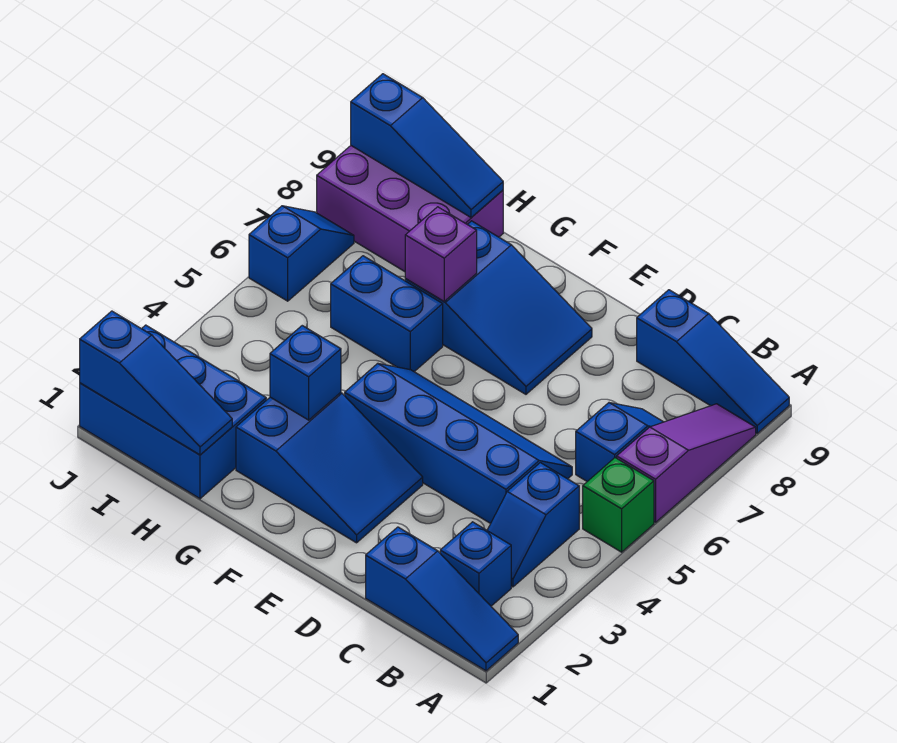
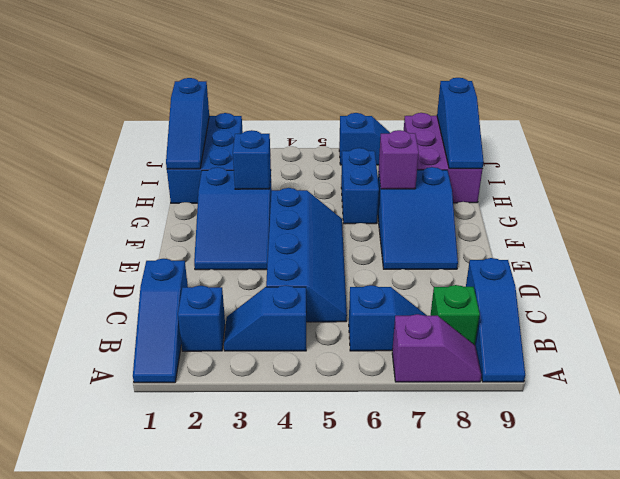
green 1x1 brick [583,458,654,552] -> green 1x1 brick moved to [431,285,480,345]
purple 1x3 slope [617,404,756,523] -> purple 1x2 slope [392,314,481,382]

